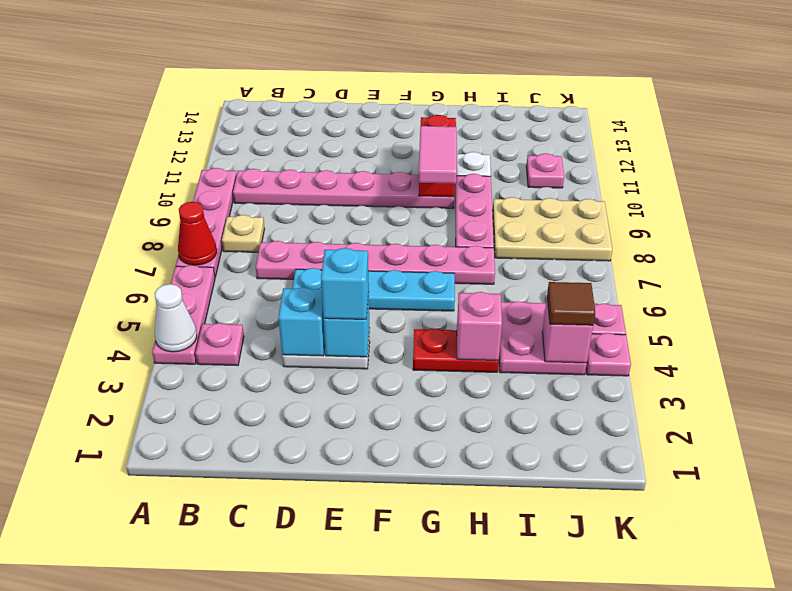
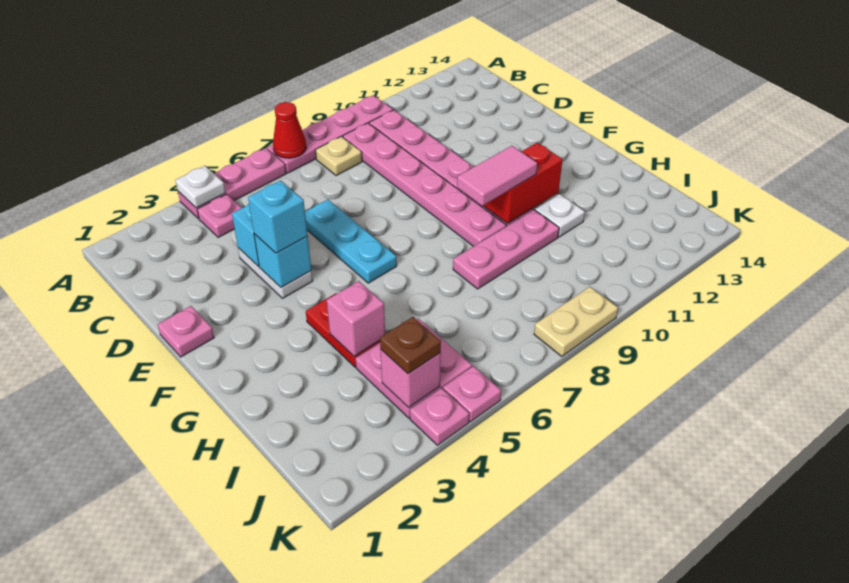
white 1x1 cone [155,284,197,352] -> white 1x1 plate [175,166,225,208]
pink 1x6 plate [256,241,495,284] -> pink 1x6 plate moved to [343,123,506,246]
cyan 1x4 plate [292,268,455,311] -> cyan 1x3 plate [305,200,397,283]
tan 2x3 plate [493,197,612,261] -> tan 1x2 plate [534,287,618,357]
brown 1x1 tile [547,282,595,325] -> brown 1x1 plate [380,317,441,374]
pink 1x1 plate [526,153,564,188] -> pink 1x1 plate moved to [158,306,214,357]

